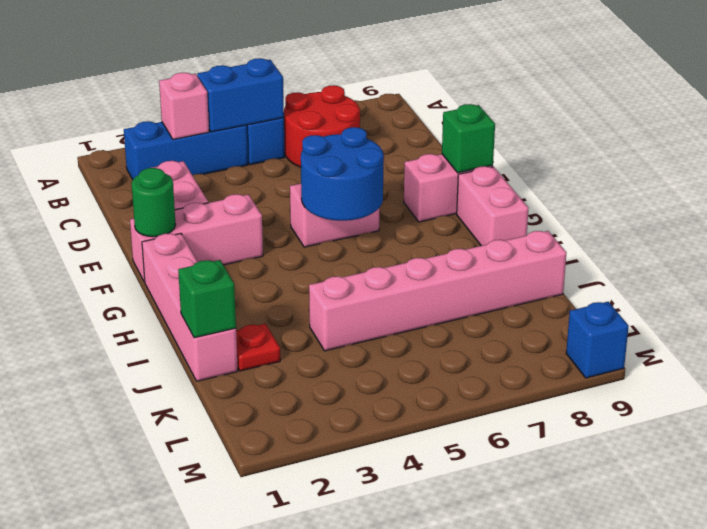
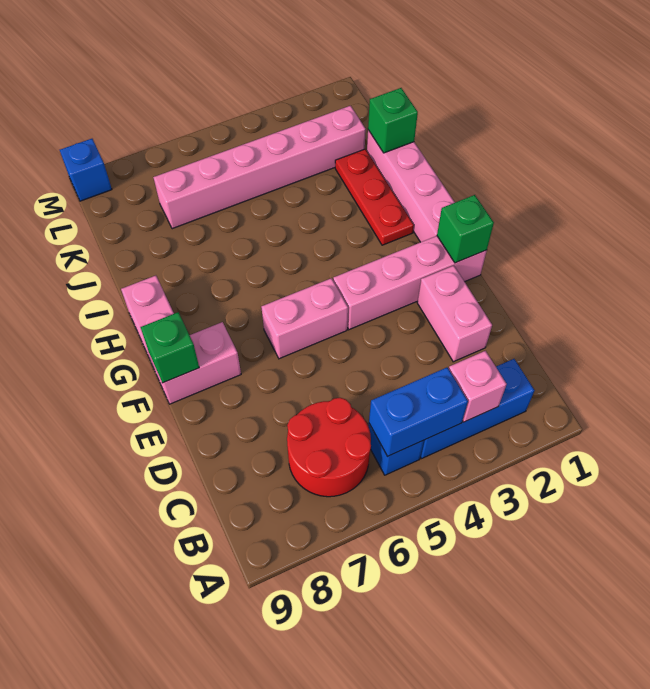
pink 1x3 brick [130,194,263,282] -> pink 1x4 brick [333,236,487,330]
green 1x1 round brick [132,168,176,237] -> green 1x1 brick [437,195,494,263]
blue 2x2 round brick [301,127,384,221] -> none
red 1x1 plate [236,324,280,371] -> red 1x3 plate [335,149,414,245]
pink 1x6 brick [309,231,567,351] -> pink 1x6 brick moved to [153,106,366,229]

